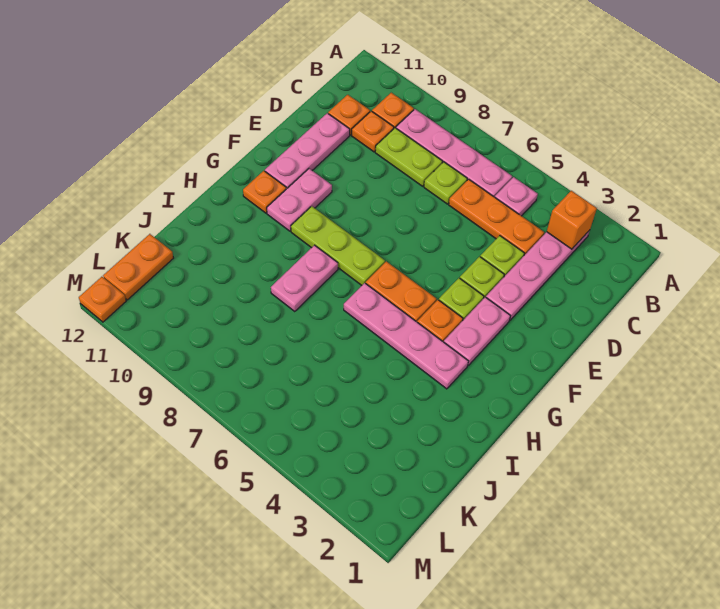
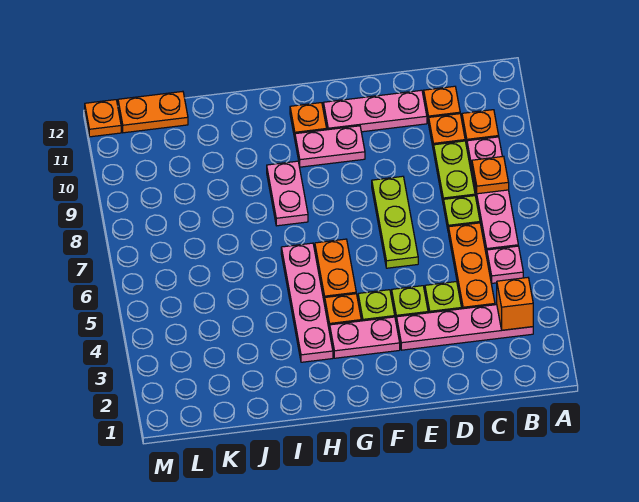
none -> orange 1x1 plate [472,156,509,194]
lime 1x3 plate [291,206,385,285] -> lime 1x3 plate moved to [372,176,418,268]
pink 1x2 plate [271,245,338,312] -> pink 1x2 plate turned to [267,161,308,226]

